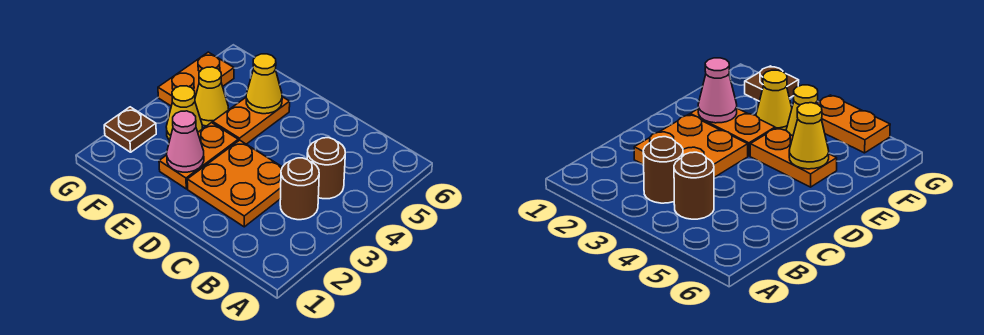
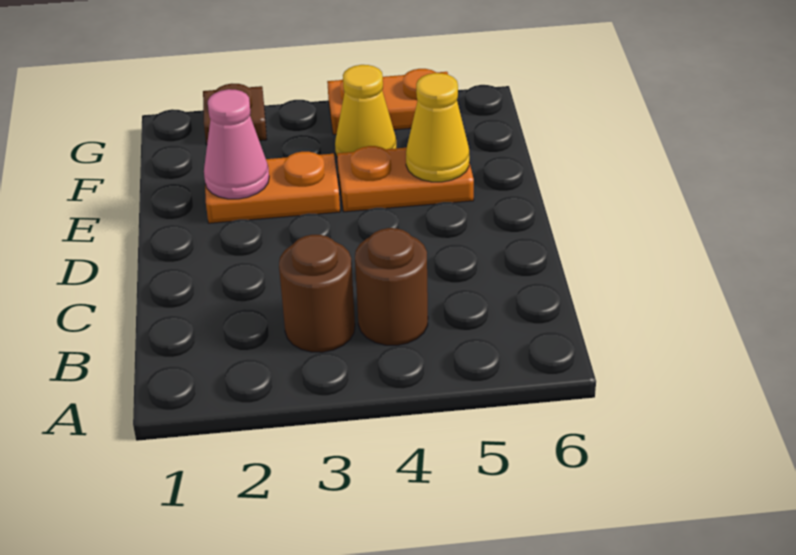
orange 2x2 plate [187,140,282,227] -> none
yellow 1x1 cone [166,86,203,140] -> none

